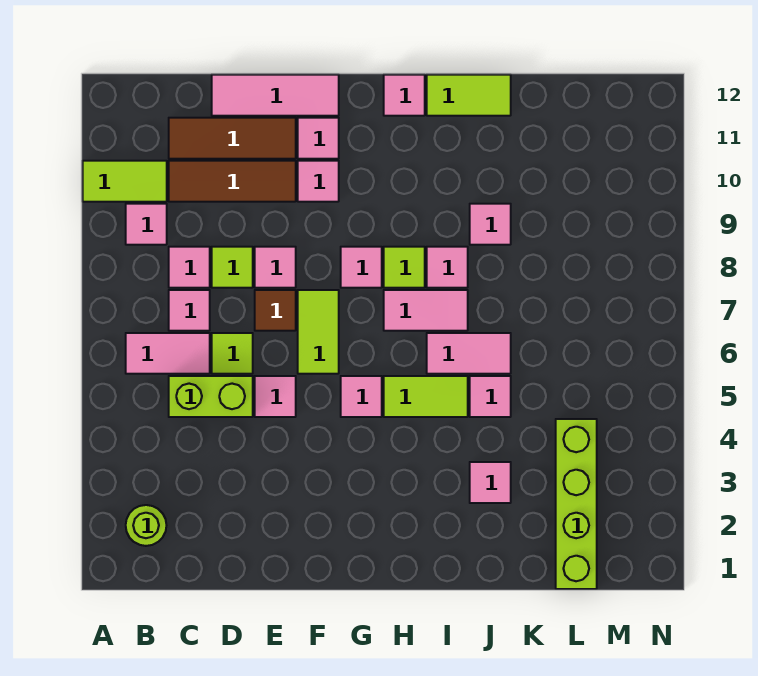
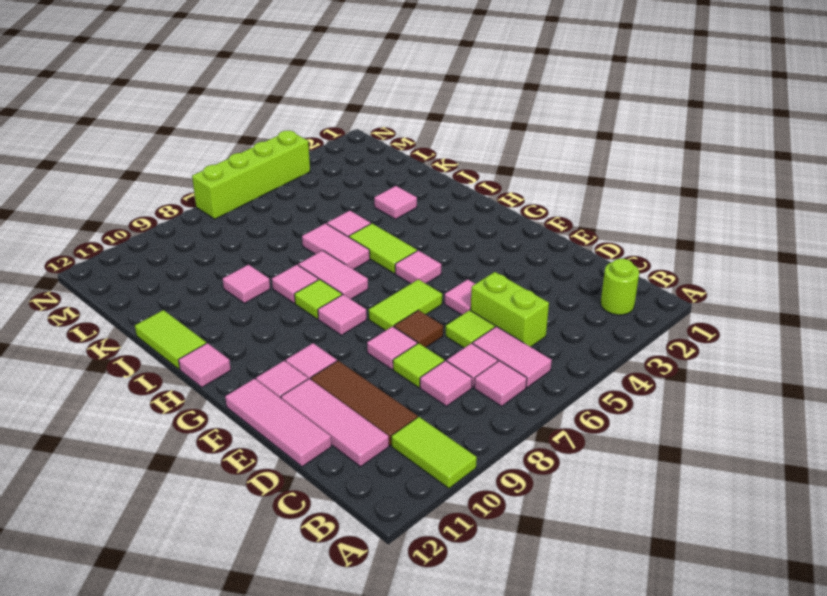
pink 1x1 tile [126,204,167,245] -> pink 1x1 tile moved to [474,361,527,406]
brown 1x3 tile [169,118,296,159] -> pink 1x3 tile [281,378,389,467]
lime 1x4 brick [556,419,597,589] -> lime 1x4 brick moved to [192,131,310,219]

